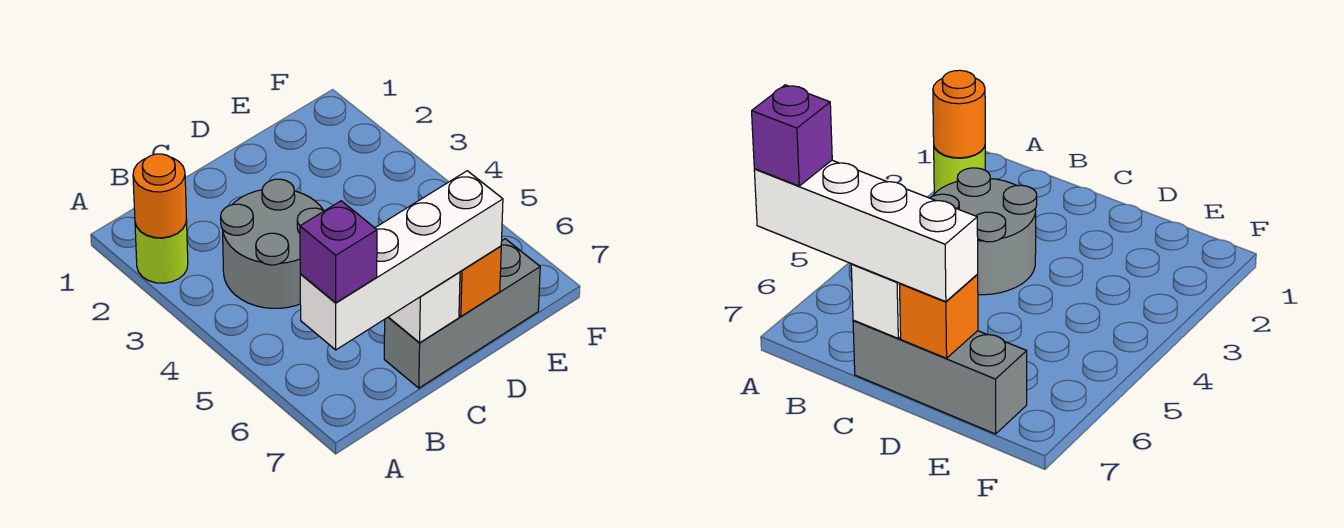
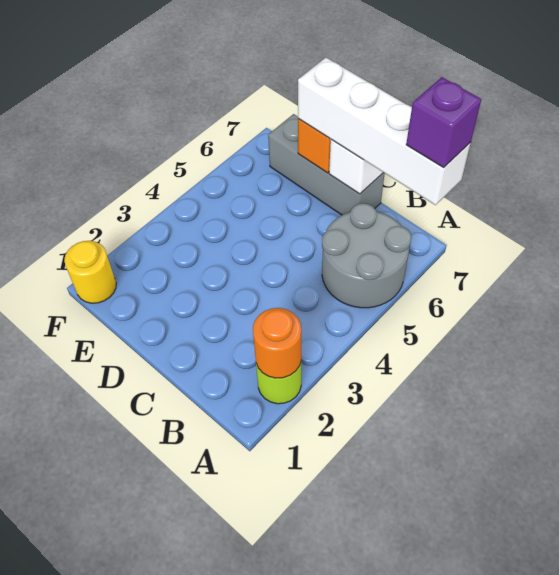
grey 2x2 round brick [221,179,324,308] -> grey 2x2 round brick moved to [322,203,412,308]
none -> yellow 1x1 round brick [64,241,116,303]

